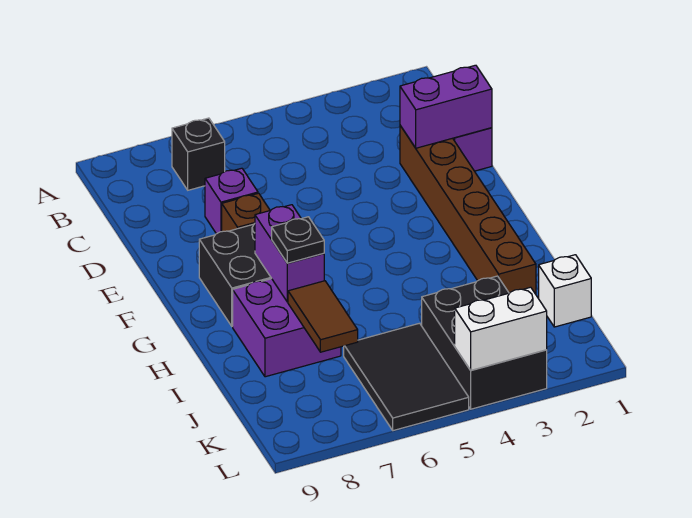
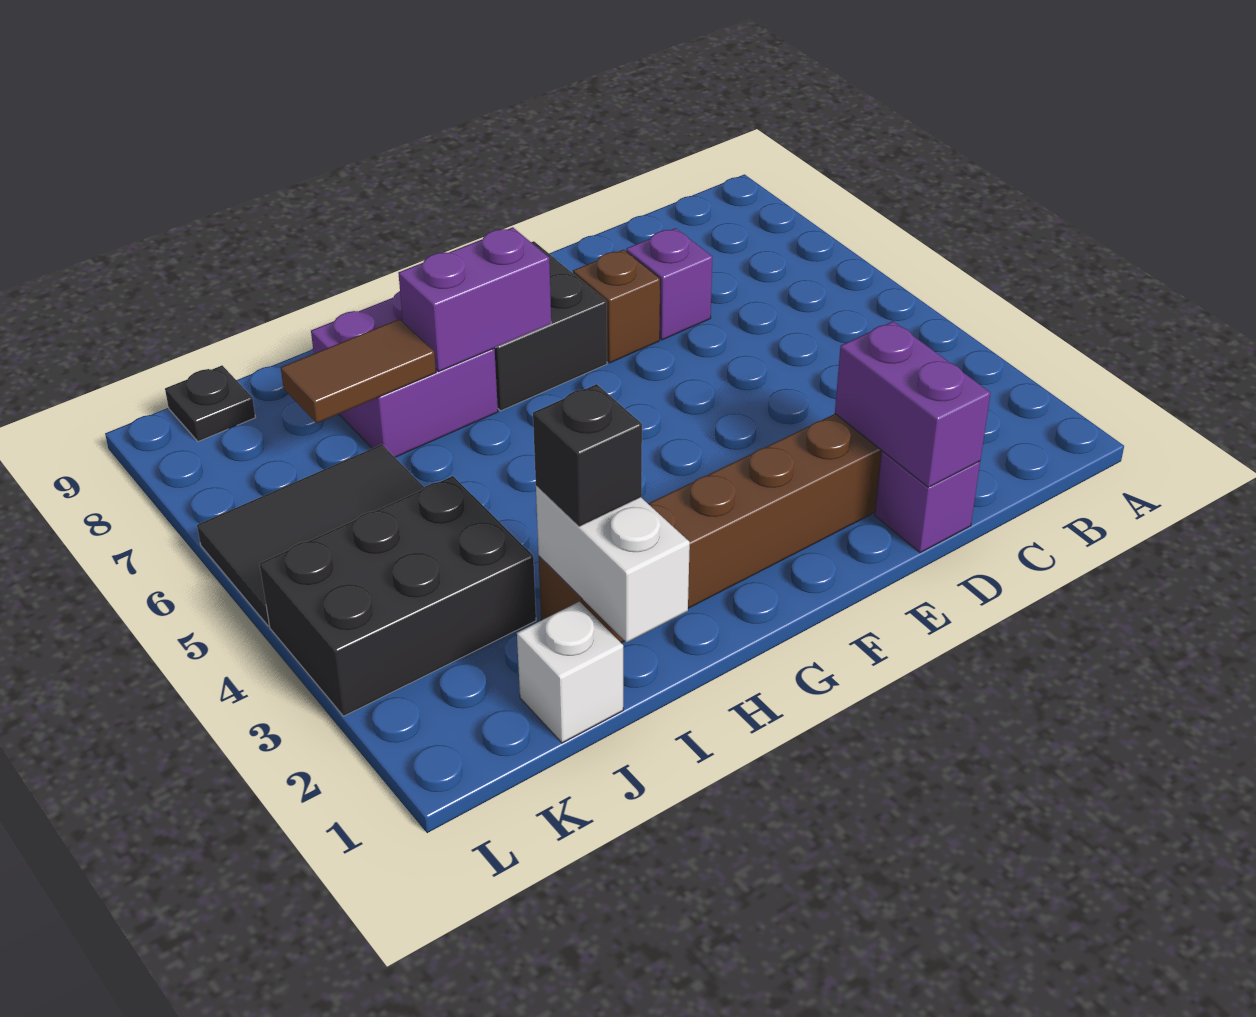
black 1x1 brick [172,118,225,190] -> black 1x1 brick moved to [533,384,642,527]
black 1x1 plate [272,217,324,263] -> black 1x1 plate moved to [165,365,255,442]
white 1x2 brick [455,287,547,370] -> white 1x2 brick moved to [536,486,690,643]

